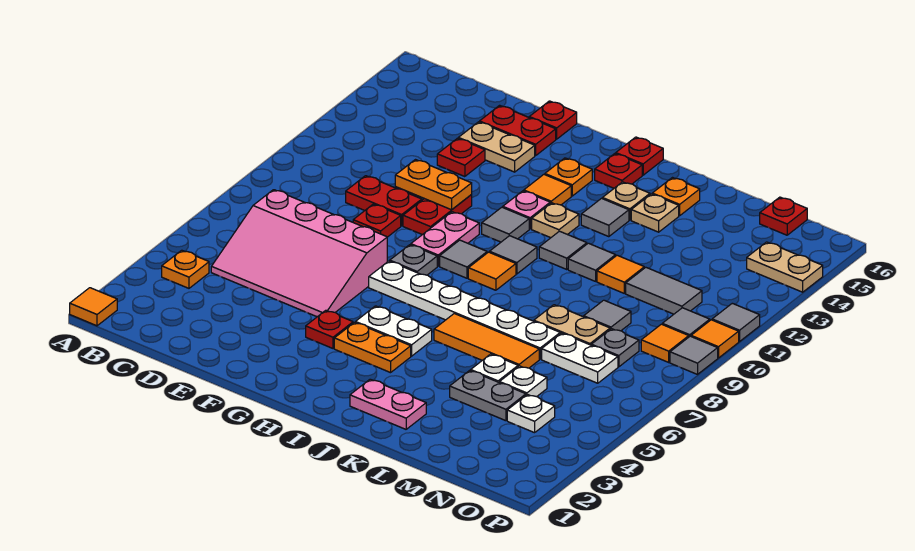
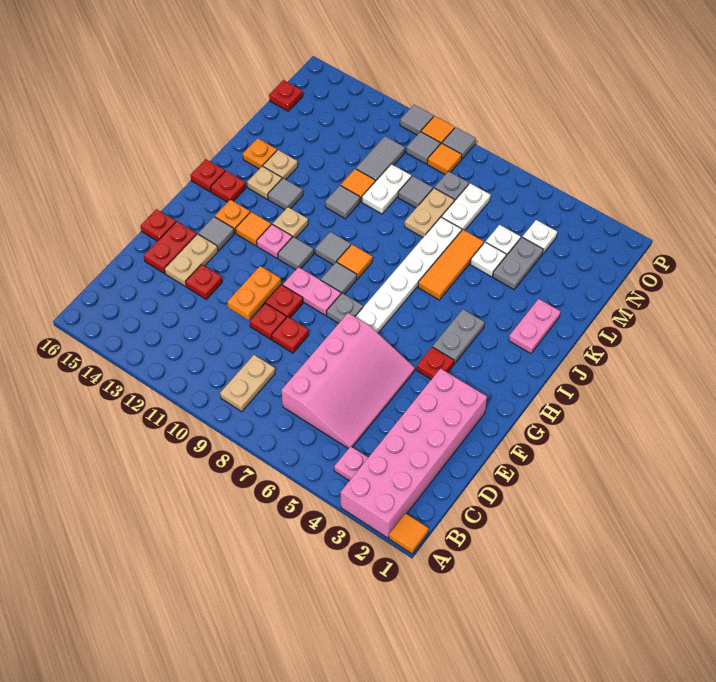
none -> pink 2x6 brick [341,368,487,538]
orange 1x1 plate [162,250,209,288] -> pink 1x1 plate [334,446,368,481]
red 1x2 plate [346,176,422,226] -> red 1x1 plate [250,304,287,339]
orange 1x2 plate [334,322,411,373] -> grey 1x2 plate [433,309,485,364]
white 1x2 plate [356,306,432,356] -> white 1x2 plate moved to [362,164,411,214]
grey 1x1 tile [539,231,587,269] -> grey 1x1 tile moved to [198,217,234,251]
tan 1x2 plate [747,242,823,292] -> tan 1x2 plate moved to [220,355,275,412]

